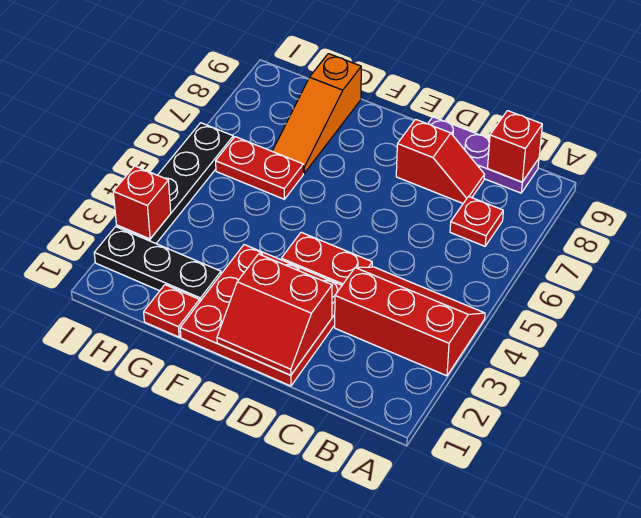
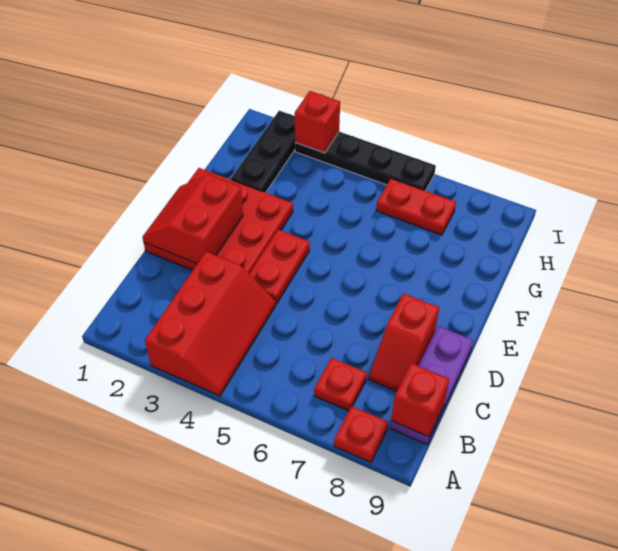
red 1x1 plate [144,285,200,337] -> red 1x1 plate moved to [334,406,388,462]
red 1x2 plate [216,137,303,199] -> red 1x2 plate turned to [376,179,456,235]
orange 1x3 slope [272,54,361,173] -> none

